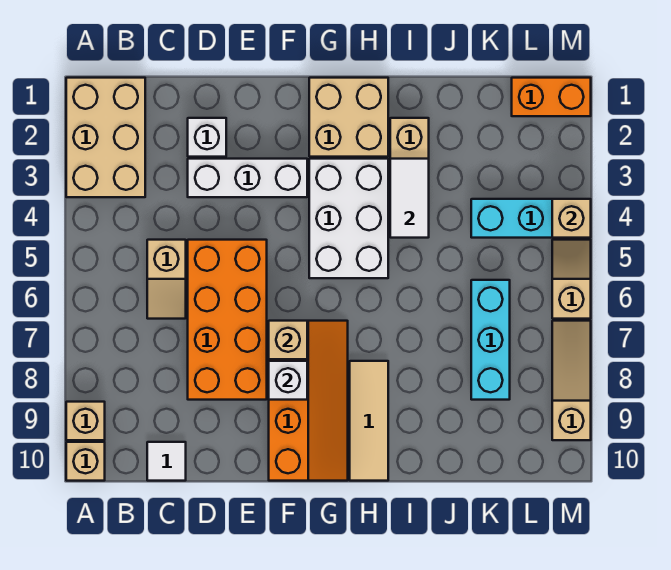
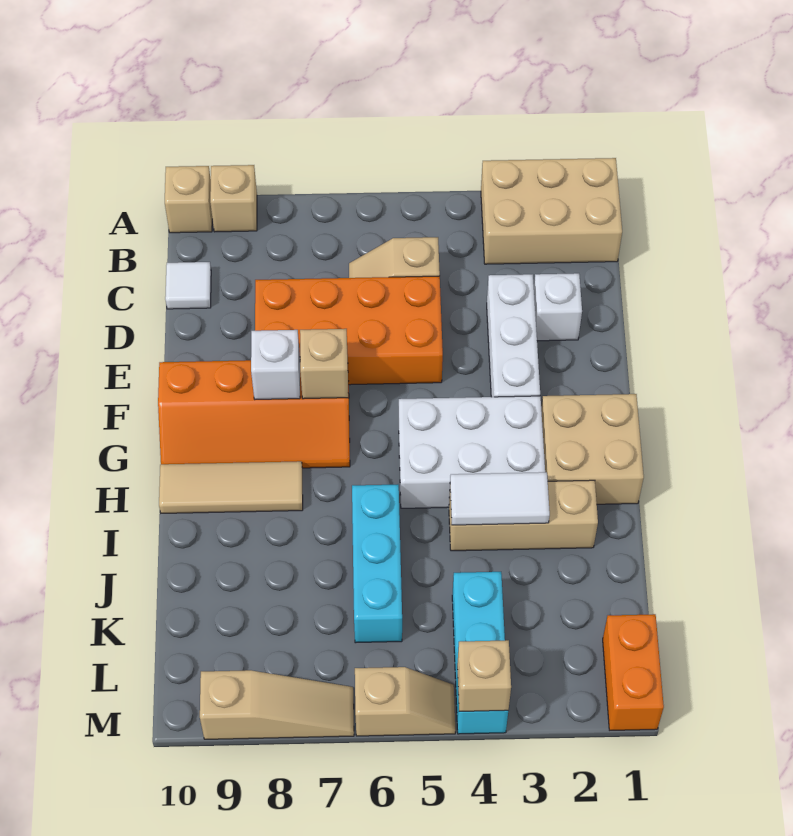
cyan 1x3 brick [471,280,510,400] -> cyan 1x3 brick turned to [352,484,402,643]

